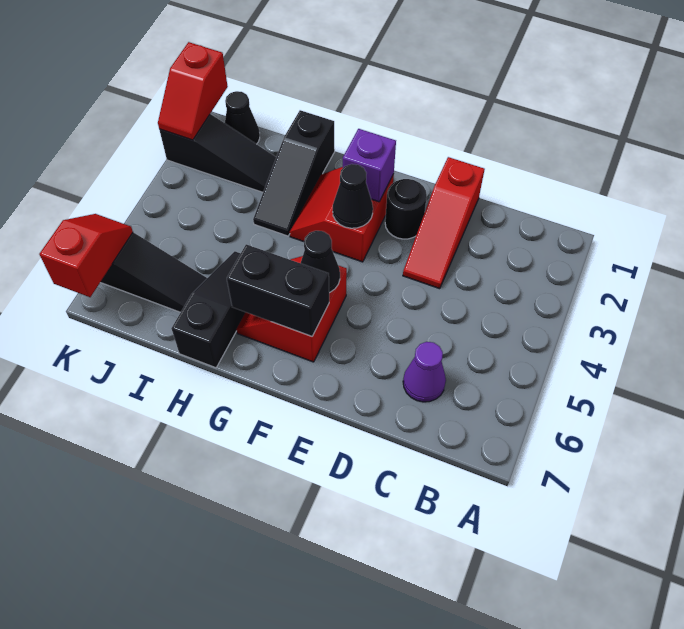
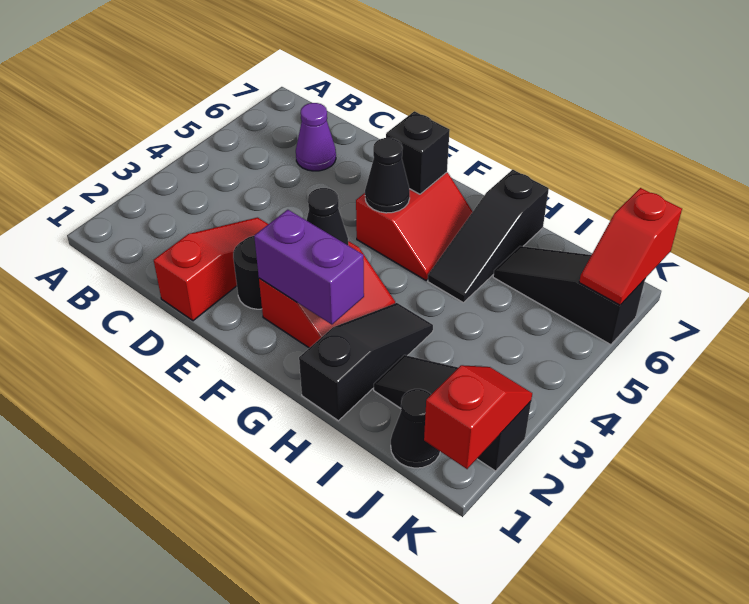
purple 1x1 brick [343,129,396,202] -> purple 1x2 brick [254,210,364,325]
black 1x2 brick [227,244,329,336] -> black 1x1 brick [386,111,450,194]

